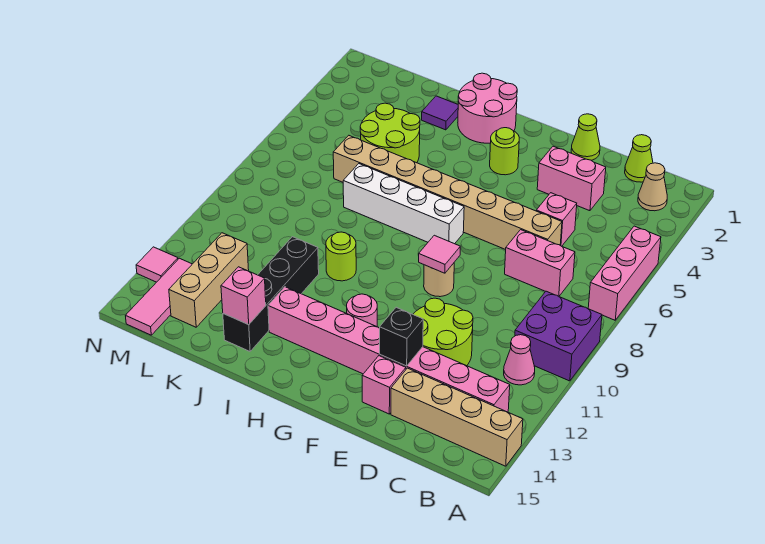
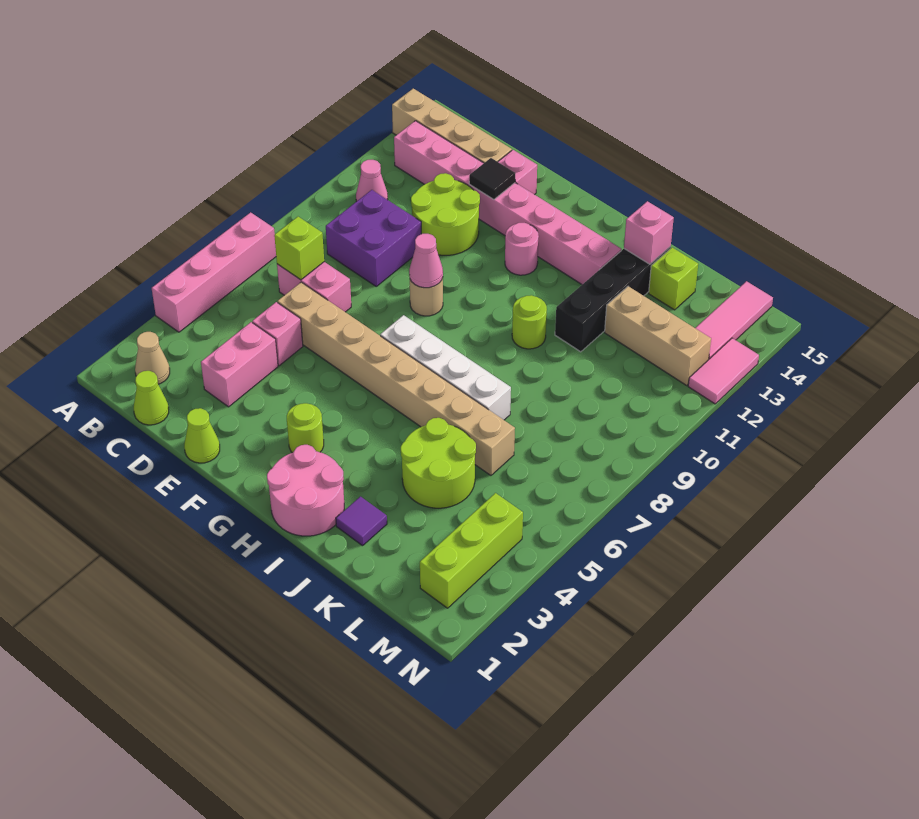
pink 1x3 brick [588,226,661,320] -> pink 1x4 brick [152,212,276,332]
purple 2x2 brick [515,291,602,381] -> purple 2x2 brick moved to [326,190,421,286]
none -> lime 1x1 brick [274,217,324,280]
pink 1x2 brick [537,146,606,211] -> pink 1x2 brick turned to [201,322,278,407]
black 1x1 brick [380,307,423,366] -> black 1x1 tile [469,158,515,200]
pink 1x1 tile [419,235,460,273] -> pink 1x1 cone [409,234,443,288]
none -> lime 1x1 brick [649,248,698,310]
tan 1x3 brick [169,233,249,327] -> tan 1x3 brick turned to [605,286,711,386]
none -> lime 1x3 brick [420,493,523,608]
pink 1x1 tile [136,247,178,282] -> pink 1x2 tile [688,338,759,404]

